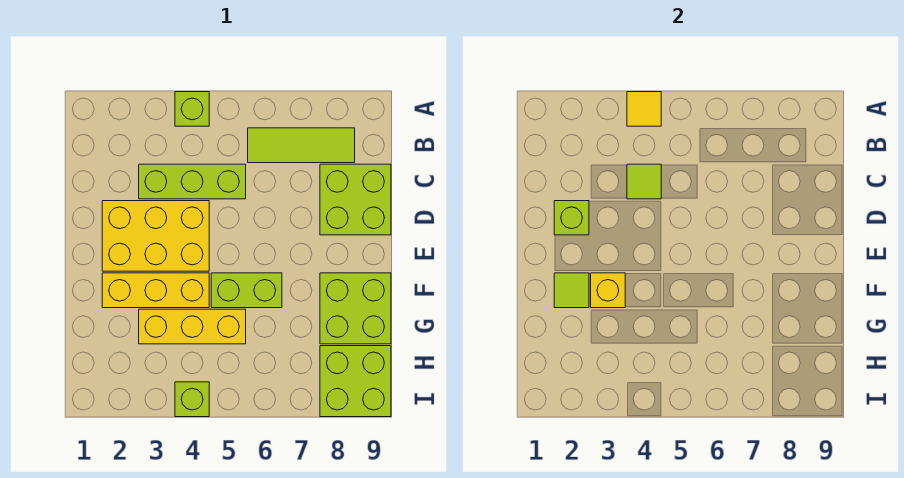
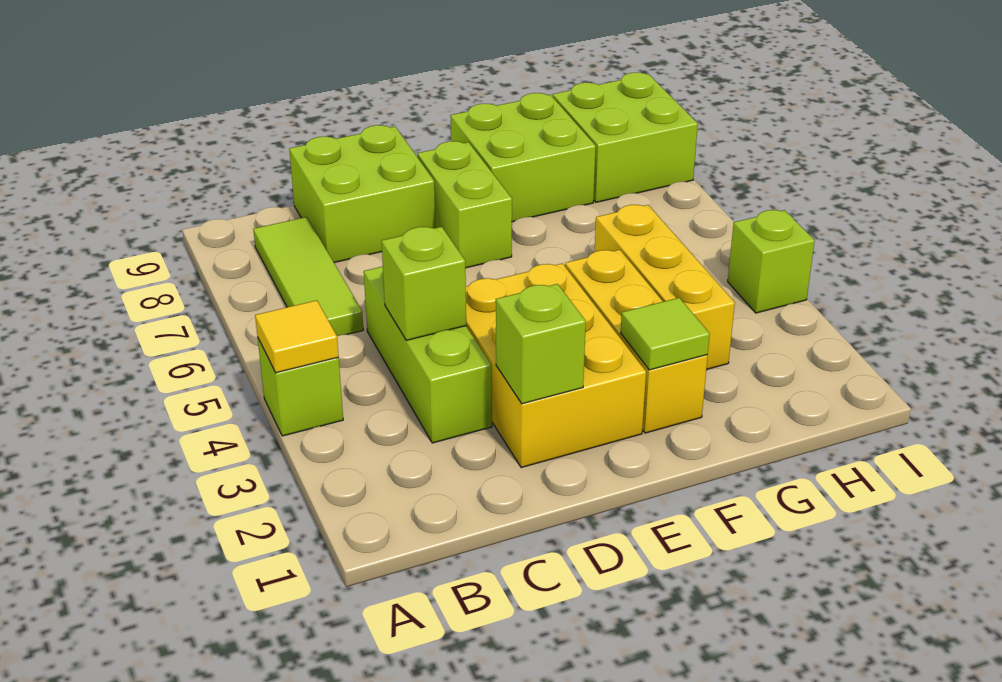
lime 1x1 tile [627,164,661,199] -> lime 1x1 brick [382,227,466,340]
yellow 1x1 brick [591,273,625,308] -> none
lime 1x2 brick [211,273,282,308] -> lime 1x2 brick moved to [417,141,512,268]

